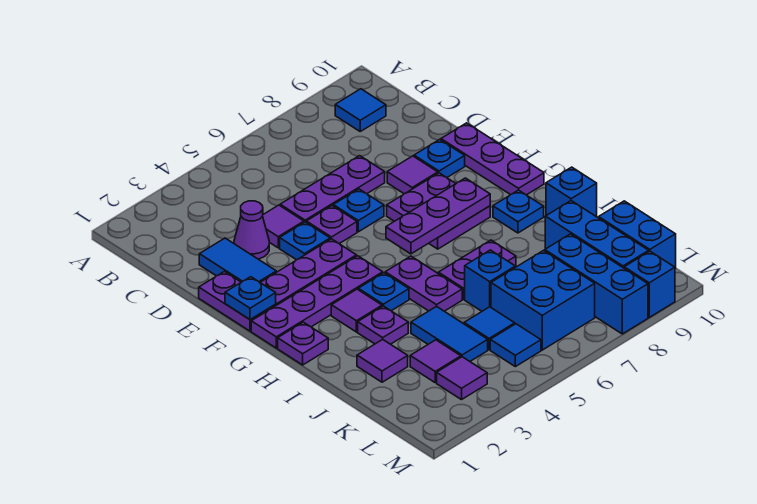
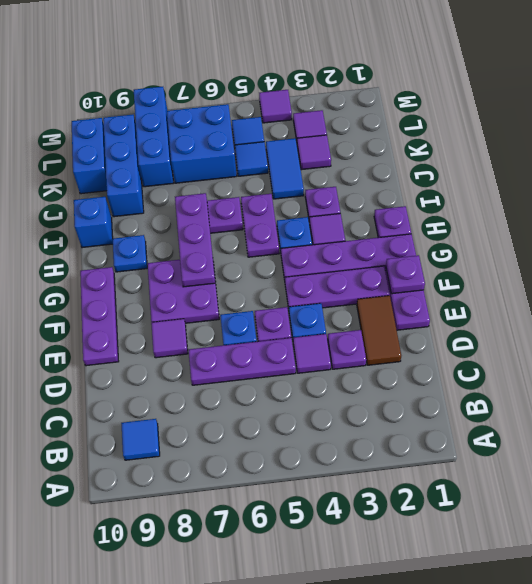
blue 1x2 tile [199,238,276,282] -> brown 1x2 tile [357,296,401,365]
purple 1x1 cone [234,201,269,259] -> purple 1x1 plate [328,330,366,369]
blue 1x1 plate [414,139,465,177] -> none
blue 1x1 plate [225,277,276,320] -> purple 1x1 plate [386,255,425,294]
purple 1x3 plate [386,178,490,254] -> purple 1x3 plate turned to [175,193,215,287]
purple 1x1 tile [357,339,408,382] -> purple 1x1 tile moved to [259,90,292,123]
blue 1x1 brick [465,250,515,311] -> none
blue 1x1 brick [624,251,675,317] -> none

